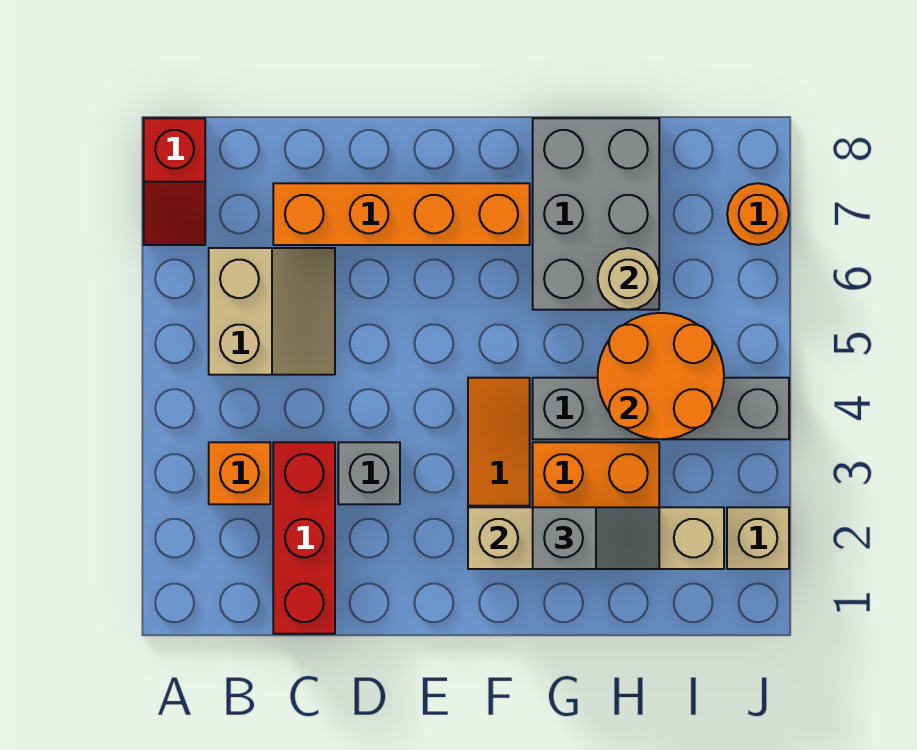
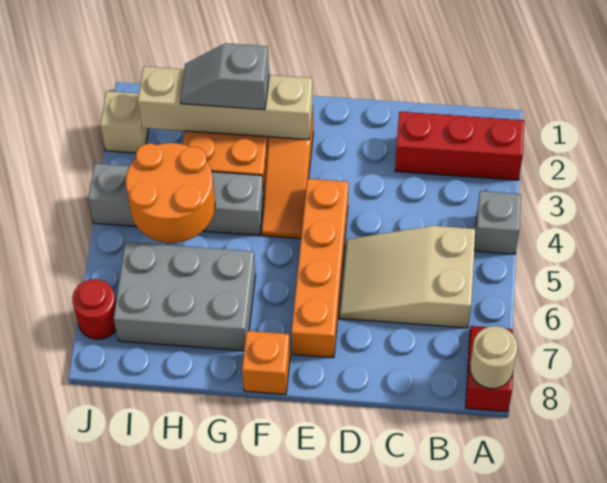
orange 1x1 brick [209,442,270,504] -> orange 1x1 brick moved to [242,331,290,394]
tan 2x2 slope [209,248,335,375] -> tan 2x3 slope [340,226,476,328]
red 1x3 brick [273,442,335,634] -> red 1x3 brick turned to [395,112,524,180]
orange 1x4 brick [273,183,530,245] -> orange 1x4 brick turned to [291,179,348,358]
grey 1x1 brick [338,442,400,504] -> grey 1x1 brick moved to [475,191,521,254]
grey 2x3 brick [533,118,659,310] -> grey 2x3 brick turned to [114,242,255,351]
tan 1x1 round brick [598,248,659,310] -> tan 1x1 round brick moved to [470,326,518,389]
orange 1x1 round brick [727,183,789,245] -> red 1x1 round brick [72,279,116,339]

